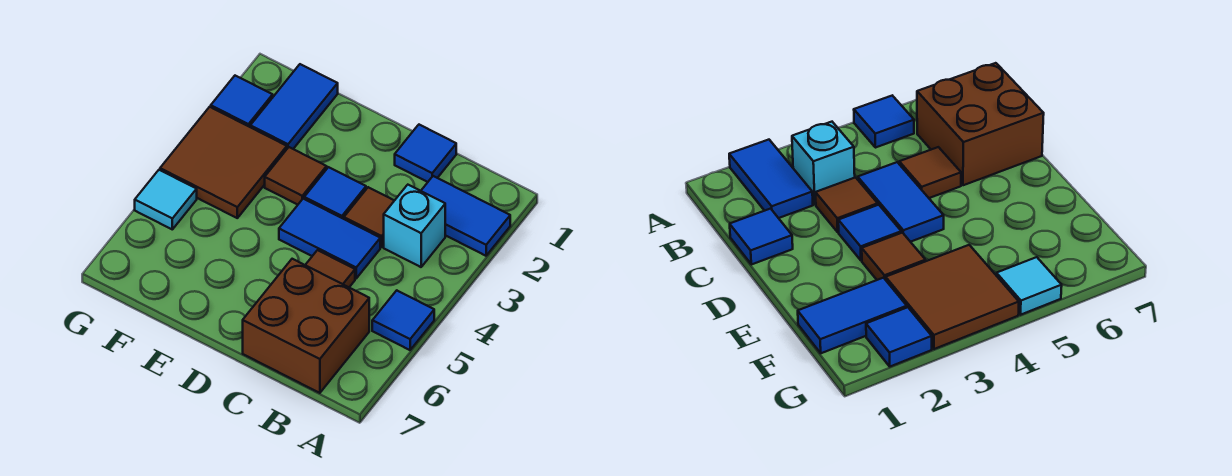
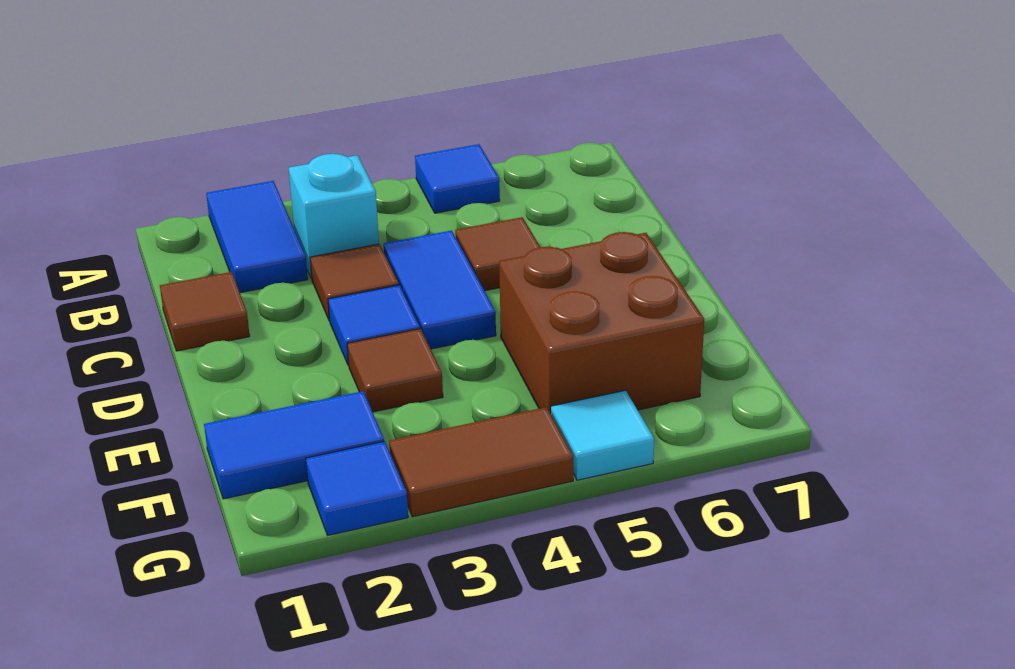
brown 2x2 brick [243,259,369,393] -> brown 2x2 brick moved to [499,232,704,413]
blue 1x1 tile [395,125,456,182] -> brown 1x1 tile [160,272,250,351]
brown 2x2 tile [160,107,287,218] -> brown 1x2 tile [389,407,573,517]

